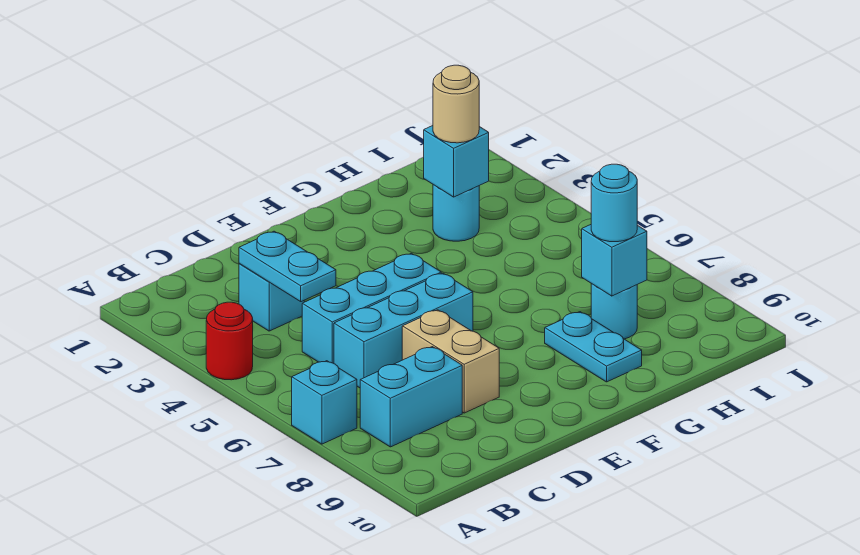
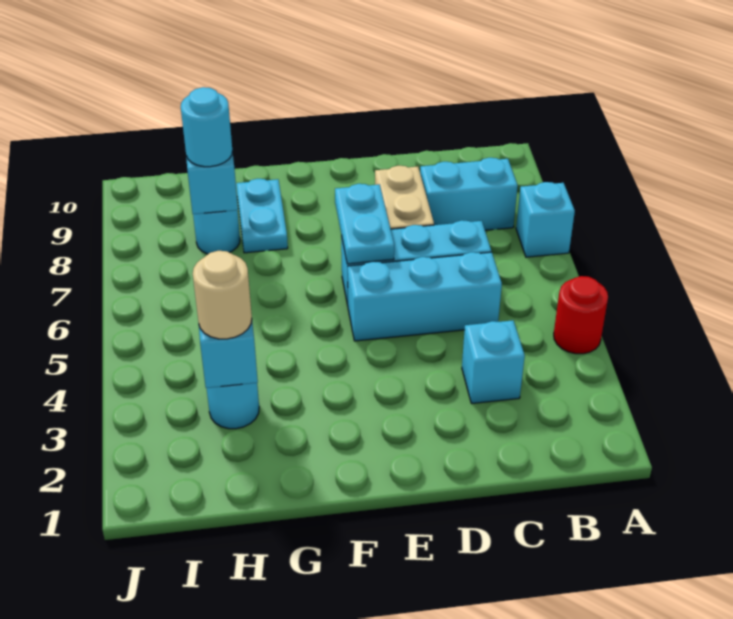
cyan 1x2 plate [239,231,336,302] -> cyan 1x2 plate moved to [335,184,394,264]

